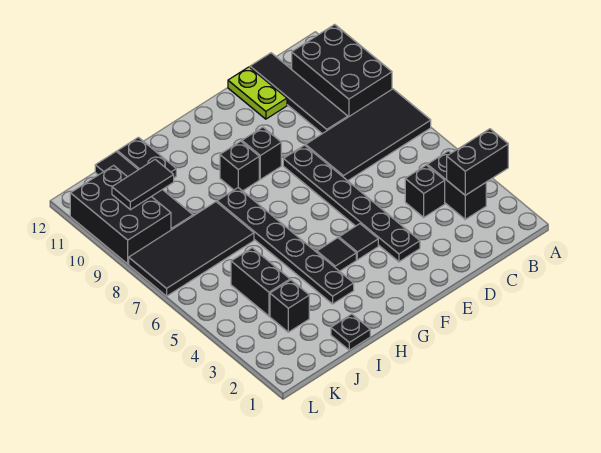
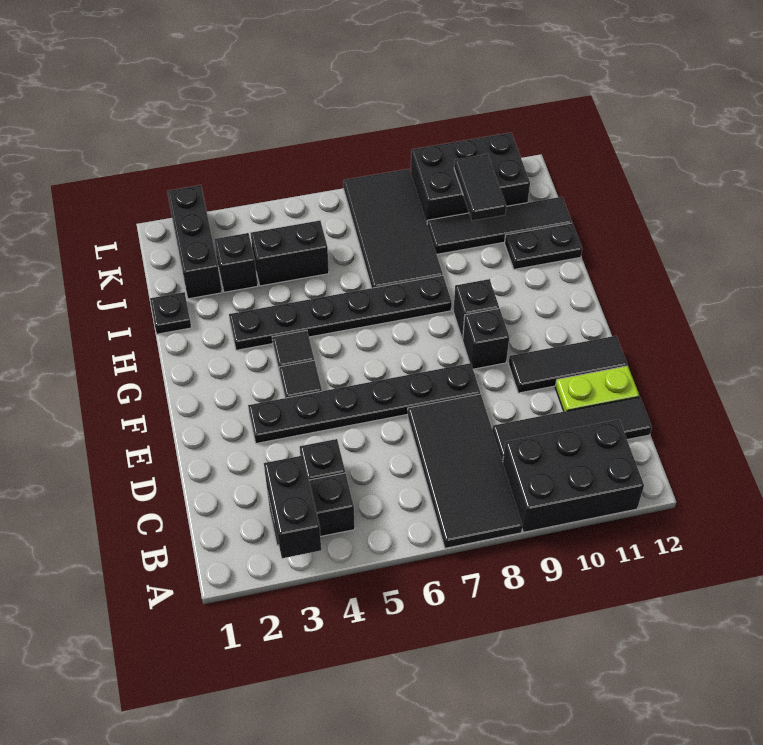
none -> black 1x3 tile [509,336,627,393]
none -> black 1x3 brick [167,185,222,299]

